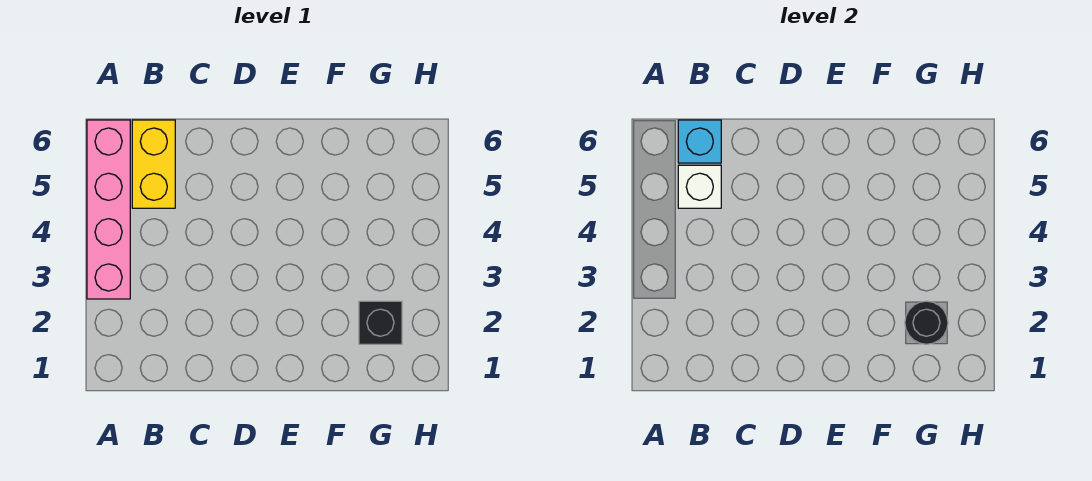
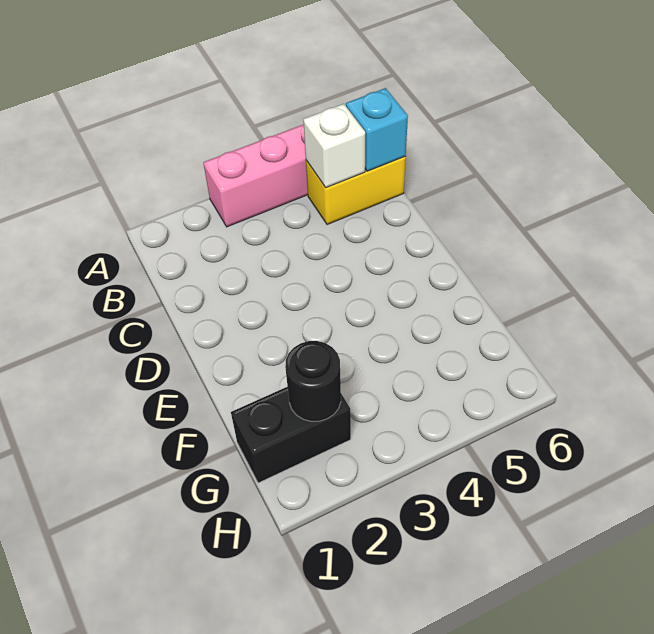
black 1x1 brick [359,301,402,344] -> black 1x2 brick [231,387,351,483]

